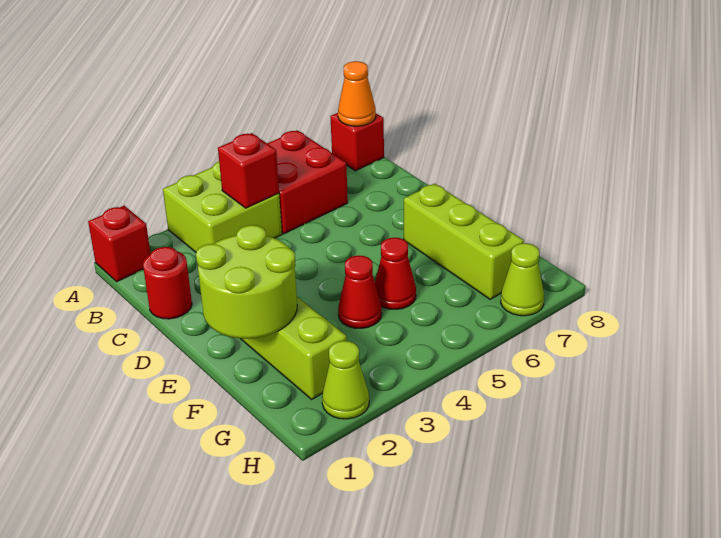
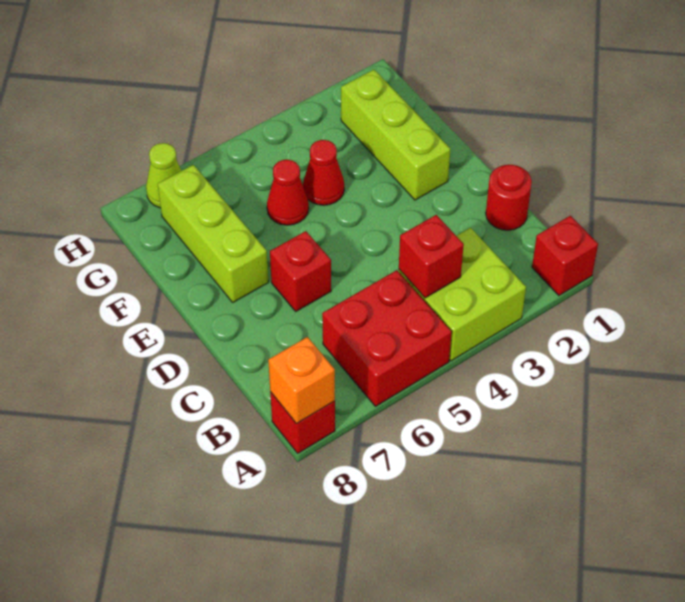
orange 1x1 cone [338,61,376,126] -> orange 1x1 brick [268,337,335,424]
none -> red 1x1 brick [270,231,331,311]
lime 2x2 round brick [196,225,297,339] -> none
lime 1x1 cone [322,341,369,419] -> none

